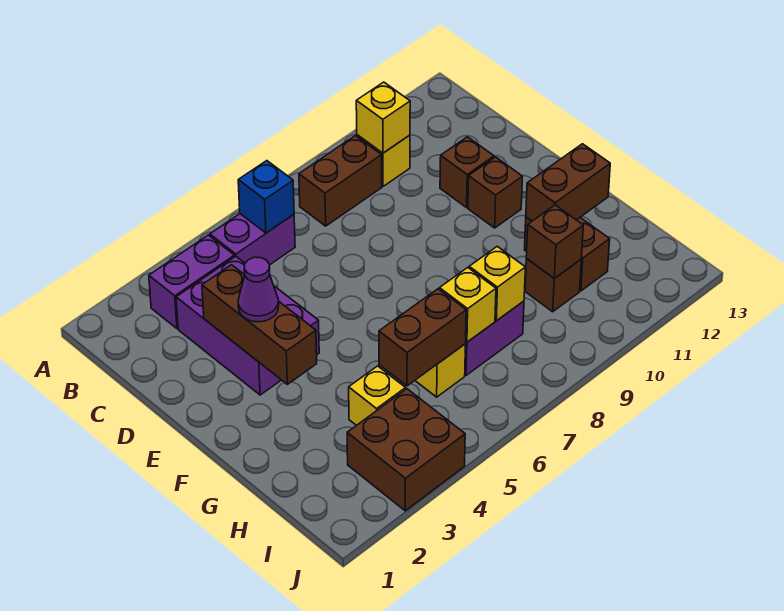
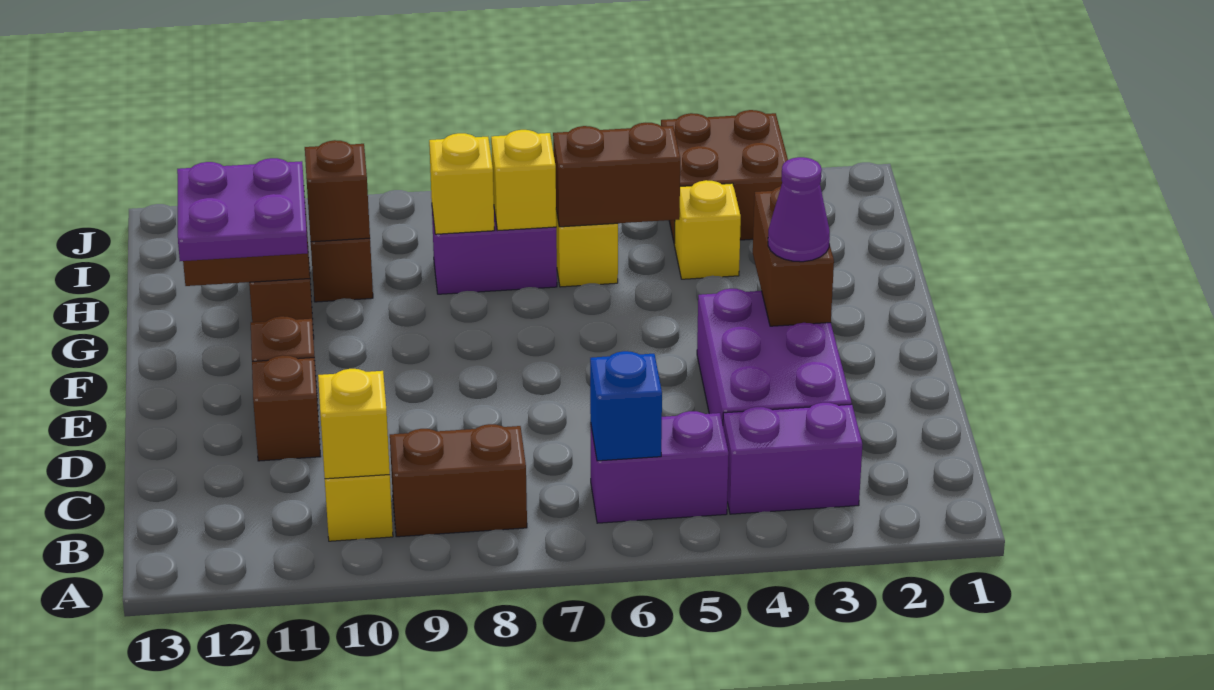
brown 1x3 brick [202,265,317,384] -> brown 1x2 brick [753,186,834,326]
none -> purple 2x2 plate [177,158,308,261]

